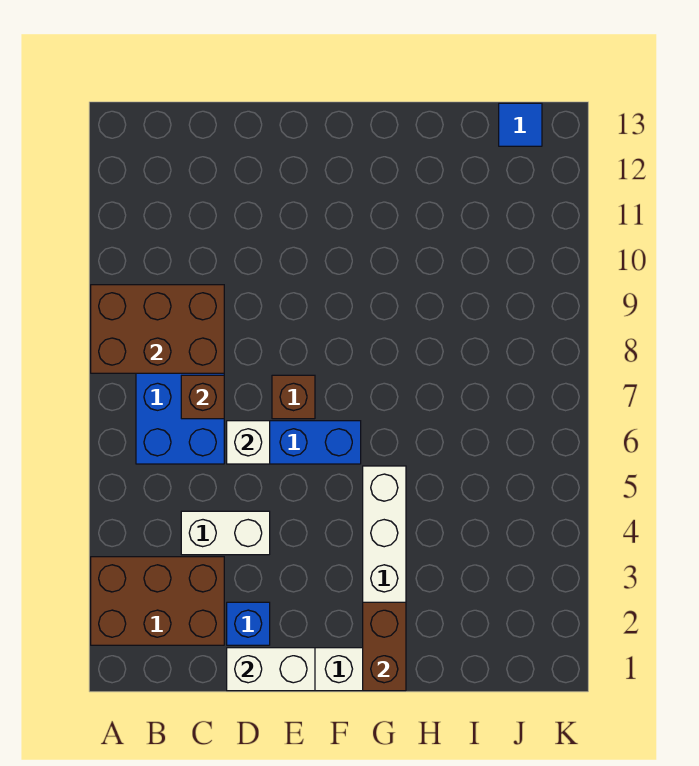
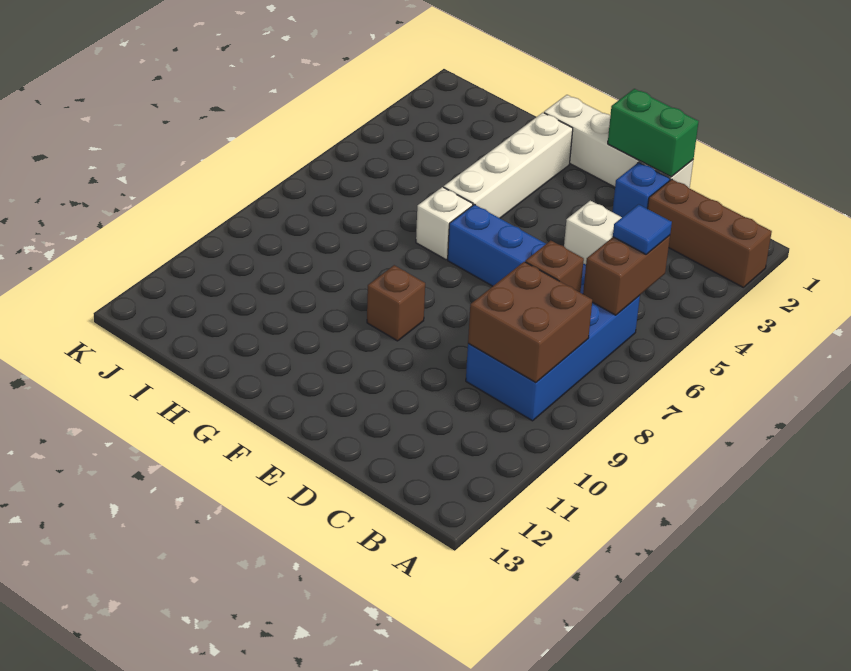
brown 2x3 brick [91,557,224,645] -> brown 1x3 brick [648,179,772,288]
brown 2x3 brick [91,285,224,373] -> brown 2x2 brick [468,262,592,382]
white 1x2 brick [227,648,315,691] -> green 1x2 brick [608,89,699,177]
white 1x1 brick [227,421,270,464] -> white 1x1 brick moved to [416,187,473,260]
brown 1x1 brick [272,375,315,419] -> brown 1x1 brick moved to [367,265,425,341]
brown 1x2 brick [363,602,406,691] -> brown 1x2 brick moved to [583,235,670,315]
blue 1x1 tile [499,103,542,146] -> blue 1x1 tile moved to [613,204,672,254]

